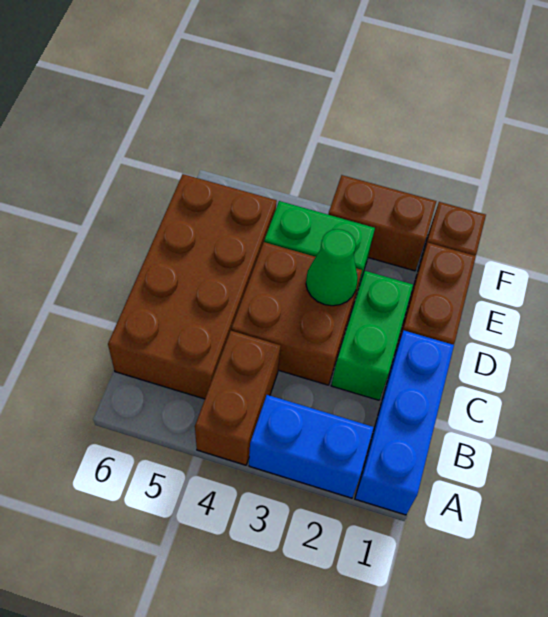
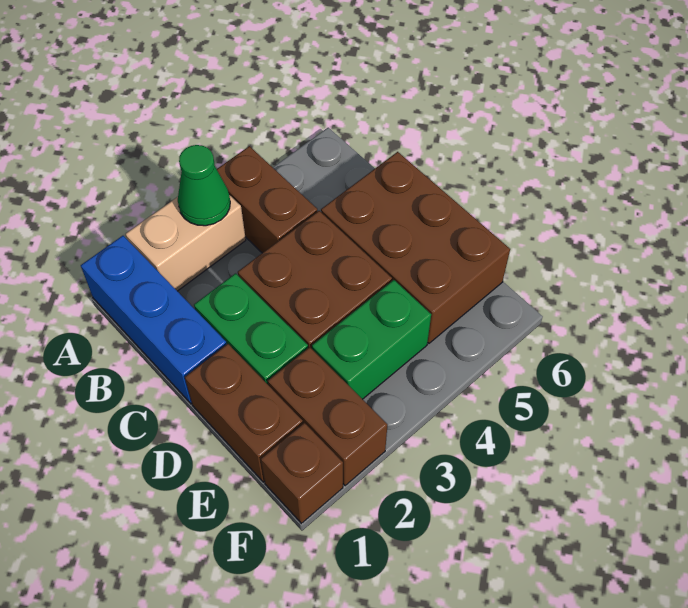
blue 1x2 brick [249,395,374,498] -> tan 1x2 brick [125,195,246,291]
brown 2x4 brick [108,174,277,399] -> brown 2x3 brick [321,152,510,343]
green 1x1 cone [306,229,358,306] -> green 1x1 cone moved to [178,145,230,226]
brown 1x2 brick [328,175,436,271] -> brown 1x2 brick turned to [268,347,387,486]

